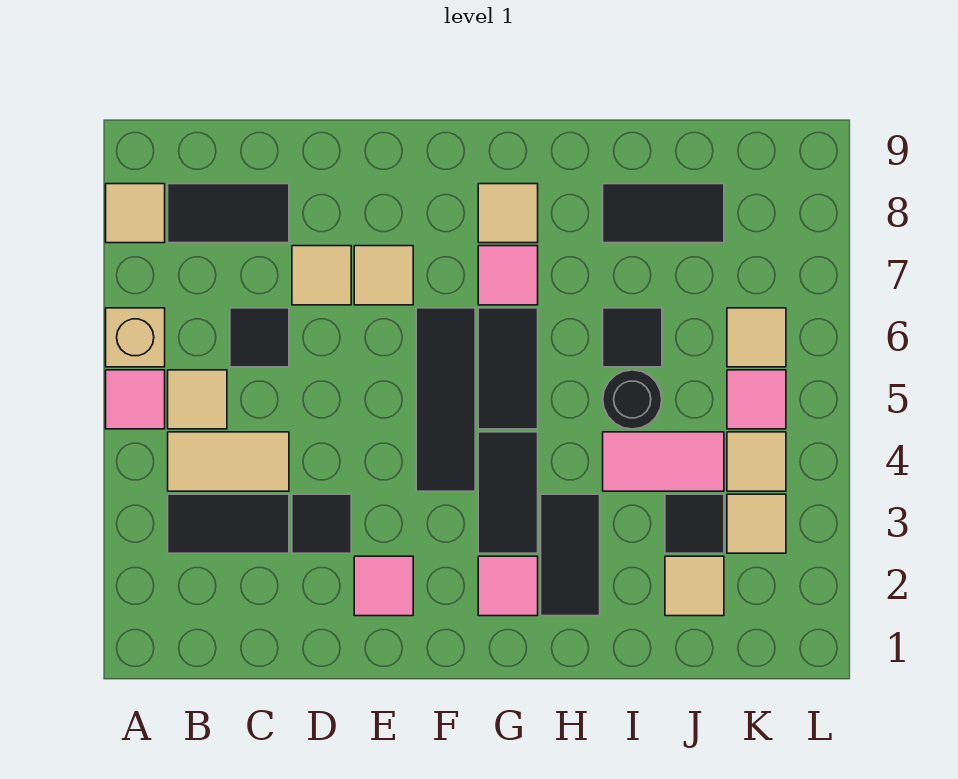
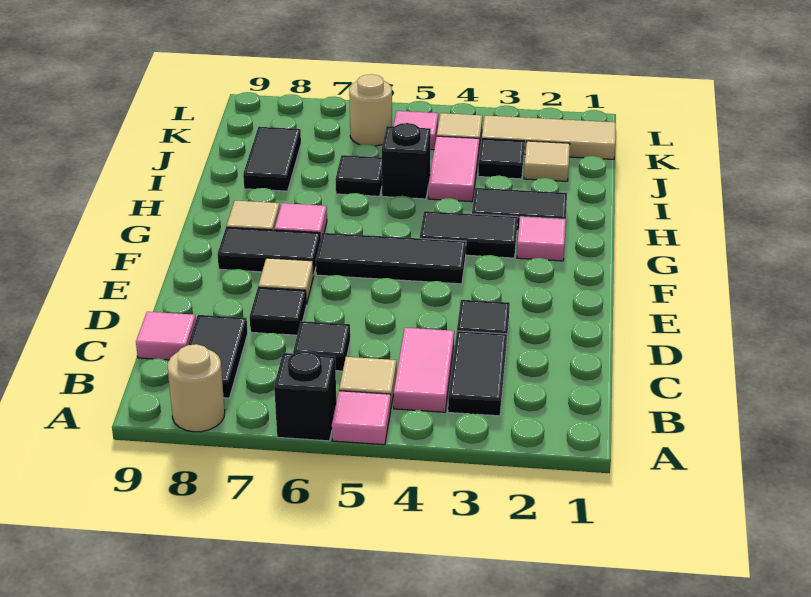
tan 1x1 brick [106,308,165,367] -> black 1x1 brick [274,351,336,441]
tan 1x1 tile [106,184,165,243] -> tan 1x1 round brick [168,344,225,432]
tan 1x2 tile [168,432,289,491] -> pink 1x2 tile [394,328,454,412]
tan 1x1 tile [292,246,351,305] -> black 1x1 tile [250,287,306,335]
pink 1x1 tile [354,556,413,616] -> pink 1x1 tile moved to [136,312,196,360]
black 1x2 tile [478,308,538,429] -> black 1x2 tile moved to [217,227,320,274]
black 1x1 round brick [603,370,662,429] -> black 1x1 brick [382,123,431,199]
tan 1x1 tile [727,494,786,553] -> tan 1x3 tile [482,115,616,159]
tan 1x1 tile [727,308,786,367] -> tan 1x1 round brick [349,74,392,146]

